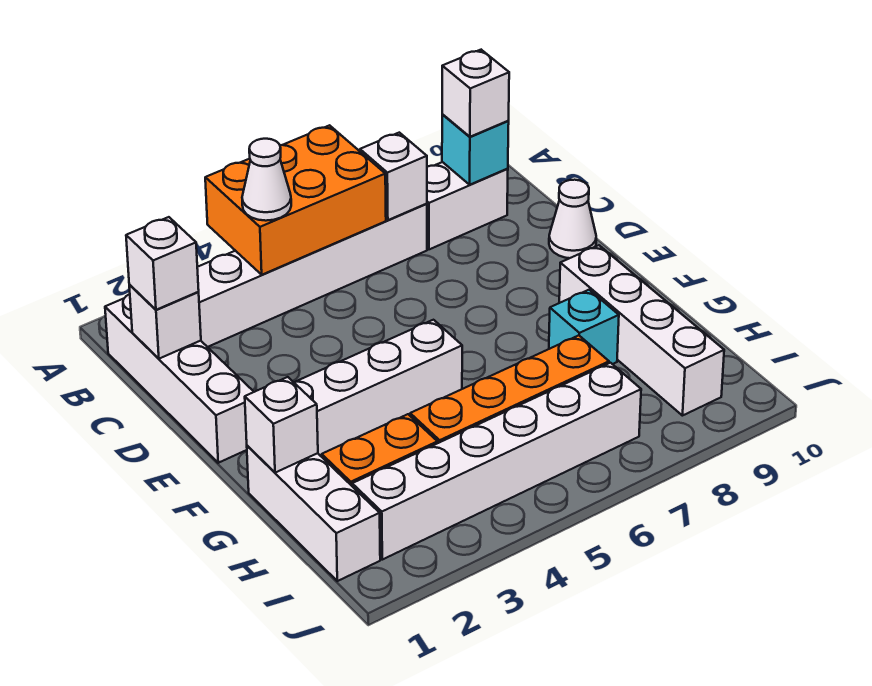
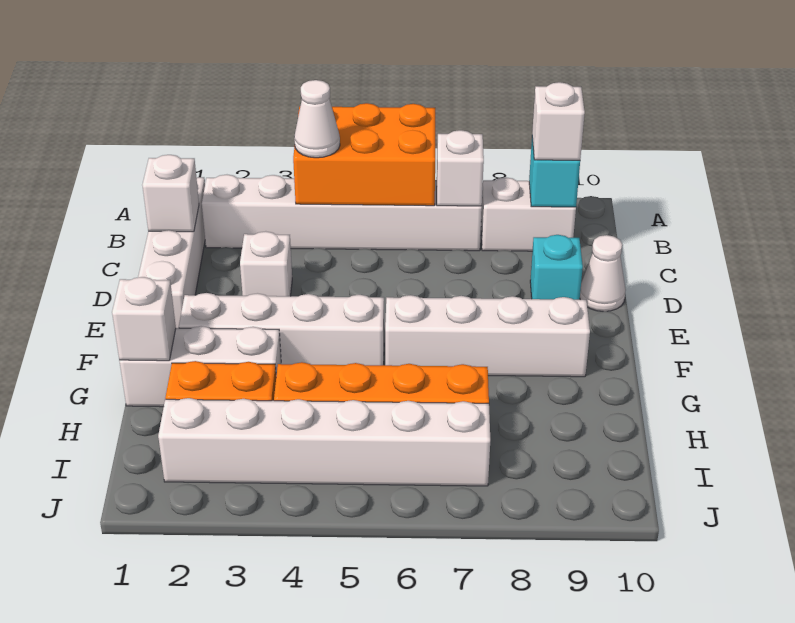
white 1x1 brick [126,217,199,310] -> white 1x1 brick moved to [240,231,292,296]
white 1x4 brick [559,245,724,416] -> white 1x4 brick turned to [385,295,590,377]
white 1x3 brick [247,446,380,581] -> white 1x3 brick turned to [119,326,281,407]
cyan 1x1 brick [549,290,619,364] -> cyan 1x1 brick moved to [530,235,583,300]

